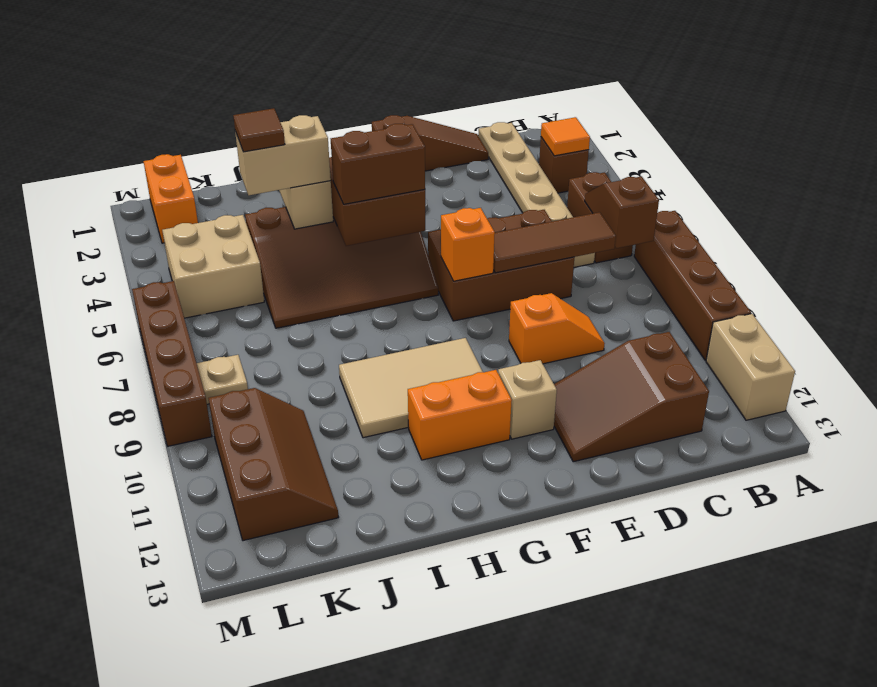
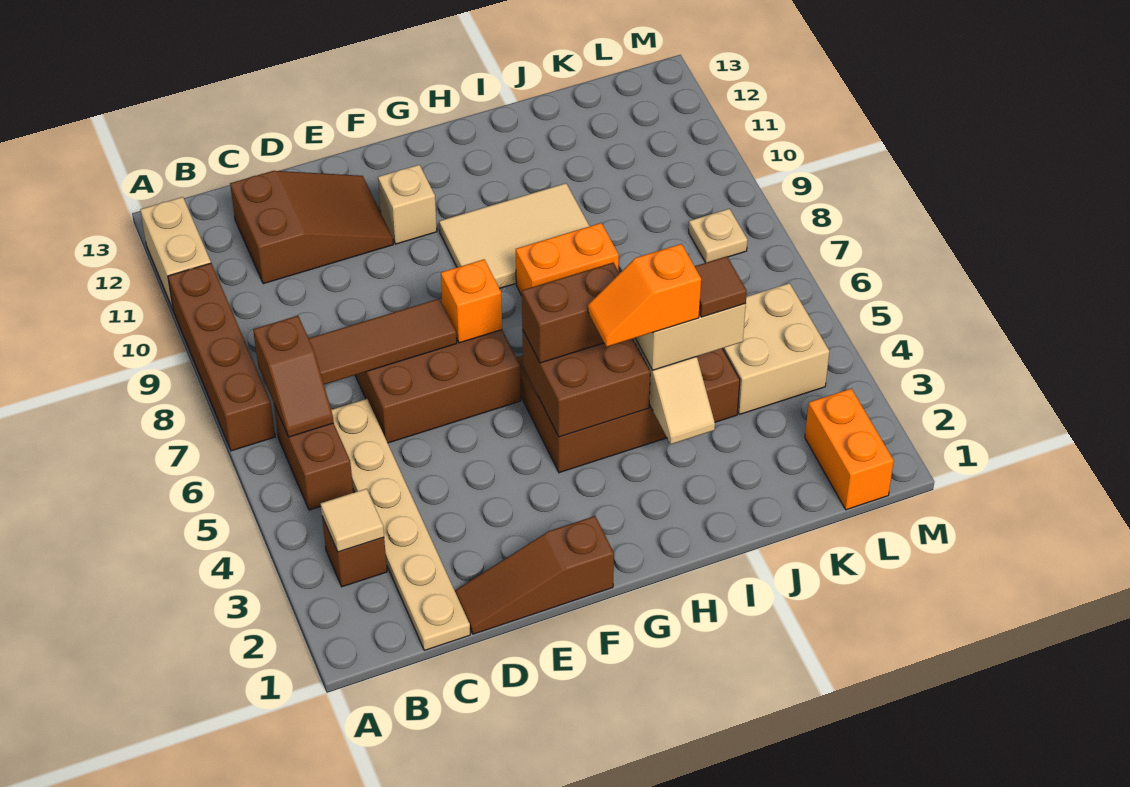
orange 1x1 tile [541,117,590,156] -> tan 1x1 tile [321,489,384,552]
orange 1x2 slope [509,293,605,364] -> orange 1x2 slope moved to [588,244,701,347]
orange 1x2 brick [408,370,512,460] -> orange 1x2 brick moved to [516,223,619,295]
brown 2x3 slope [208,388,339,541] -> none
brown 1x4 brick [132,281,212,446] -> none

